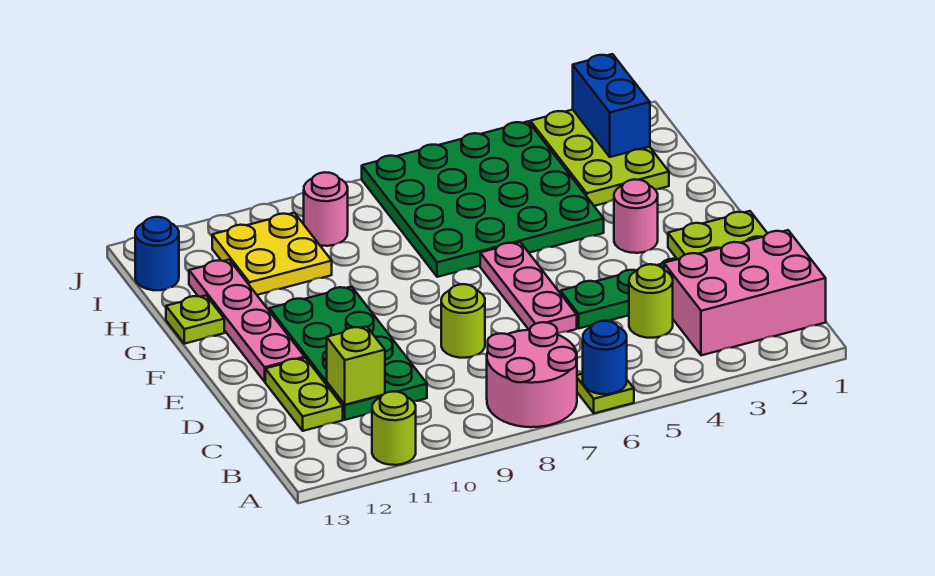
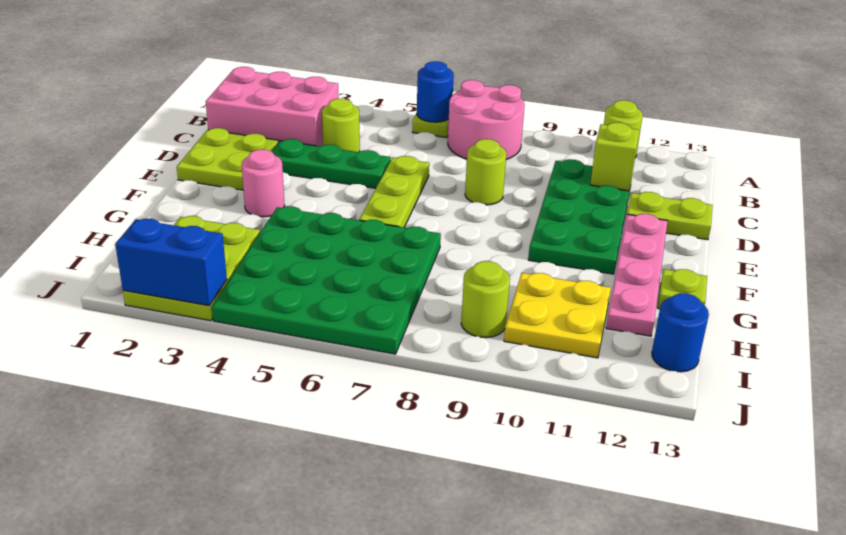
lime 1x2 plate [265,358,343,431] -> lime 1x2 plate turned to [627,192,713,240]
pink 1x3 plate [480,242,577,334] -> lime 1x3 plate [359,156,429,227]
blue 1x2 brick [573,54,650,157] -> blue 1x2 brick turned to [115,219,227,306]
pink 1x1 round brick [304,172,348,246] -> lime 1x1 round brick [461,261,510,338]

